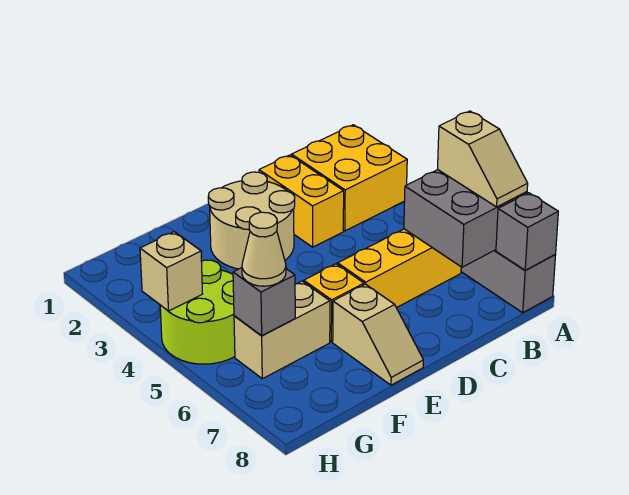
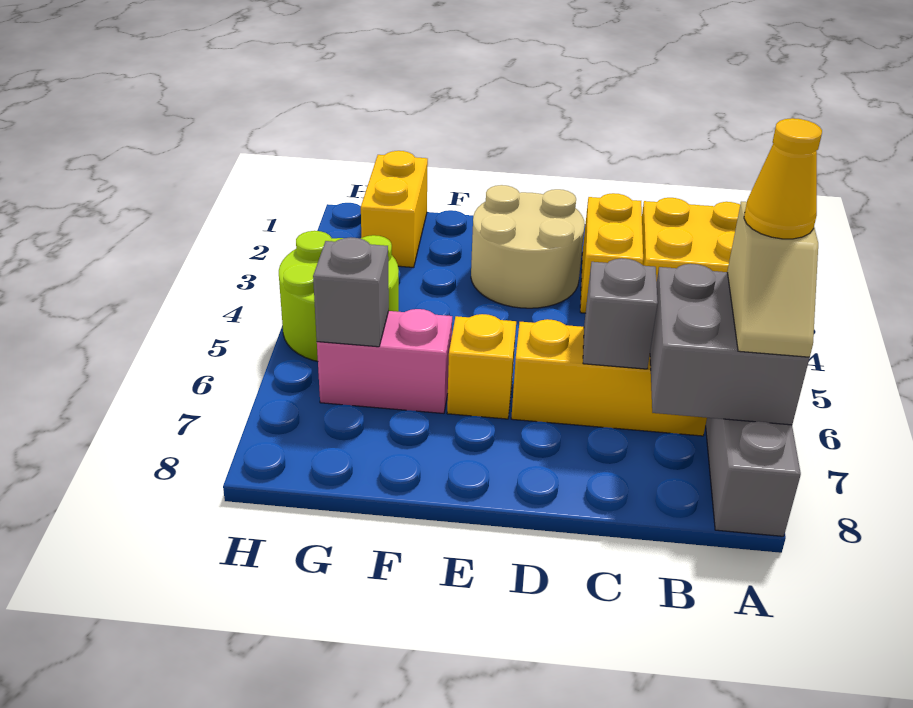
none -> yellow 1x1 cone [744,118,822,239]
grey 1x1 brick [496,193,558,270] -> grey 1x1 brick moved to [583,258,658,369]
tan 1x2 slope [333,284,423,385] -> none
tan 1x2 brick [234,281,330,379] -> pink 1x2 brick [317,309,452,413]
none -> yellow 1x2 brick [361,151,428,267]
tan 1x1 cone [242,212,286,286] -> none
tan 1x1 brick [140,232,202,311] -> none

